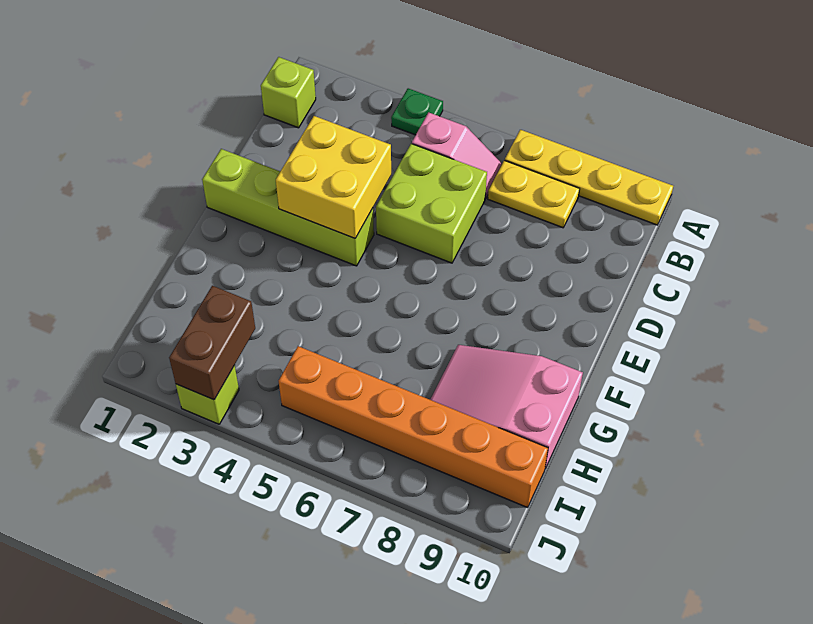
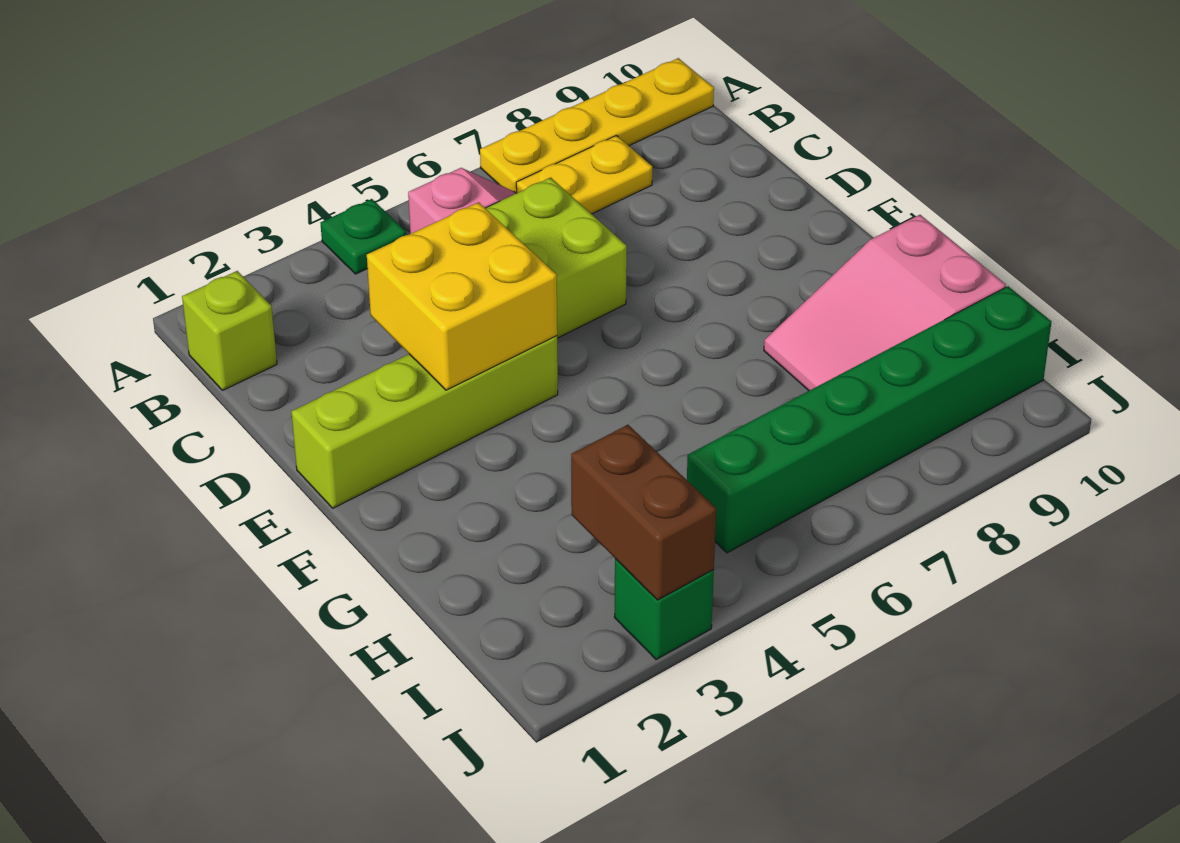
orange 1x6 brick [279,346,548,508] -> green 1x6 brick [687,286,1051,553]
lime 1x1 brick [176,365,239,424] -> green 1x1 brick [614,559,714,660]

